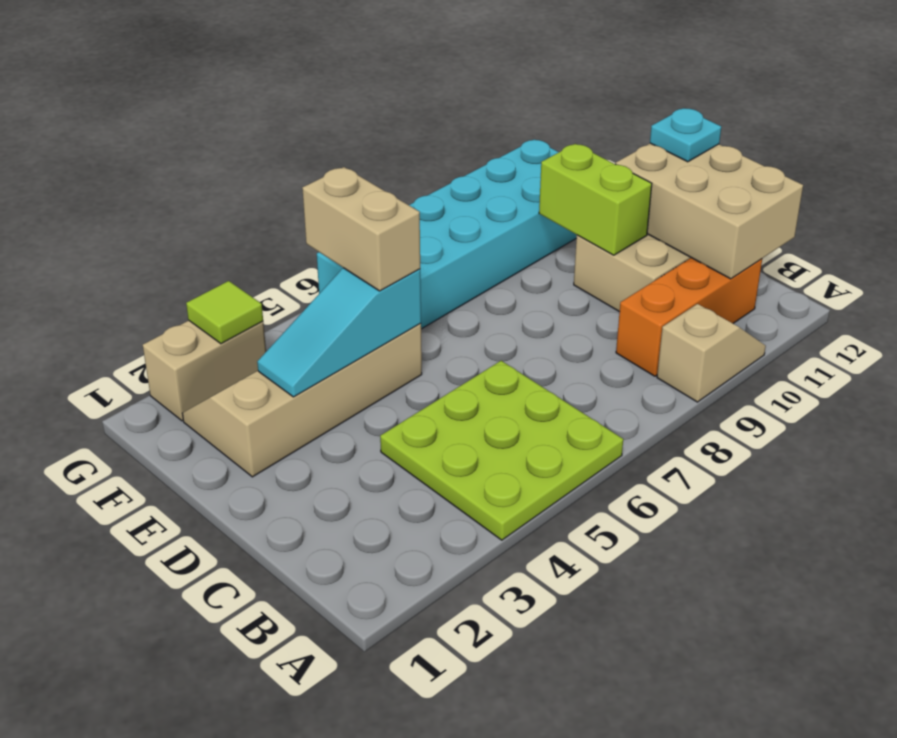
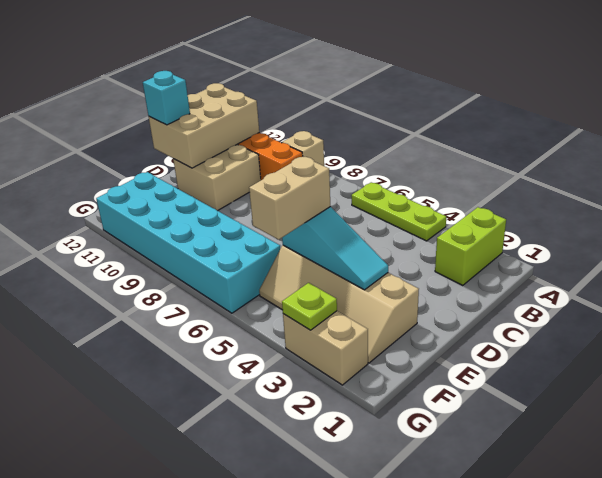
lime 3x3 plate [380,361,623,540] -> lime 1x3 plate [351,182,446,241]
lime 1x2 brick [539,144,652,255] -> lime 1x2 brick moved to [435,207,506,285]
cyan 1x1 plate [650,108,721,162] -> cyan 1x1 brick [143,71,190,125]
lime 1x1 tile [186,281,263,344] -> lime 1x1 plate [282,283,337,330]

